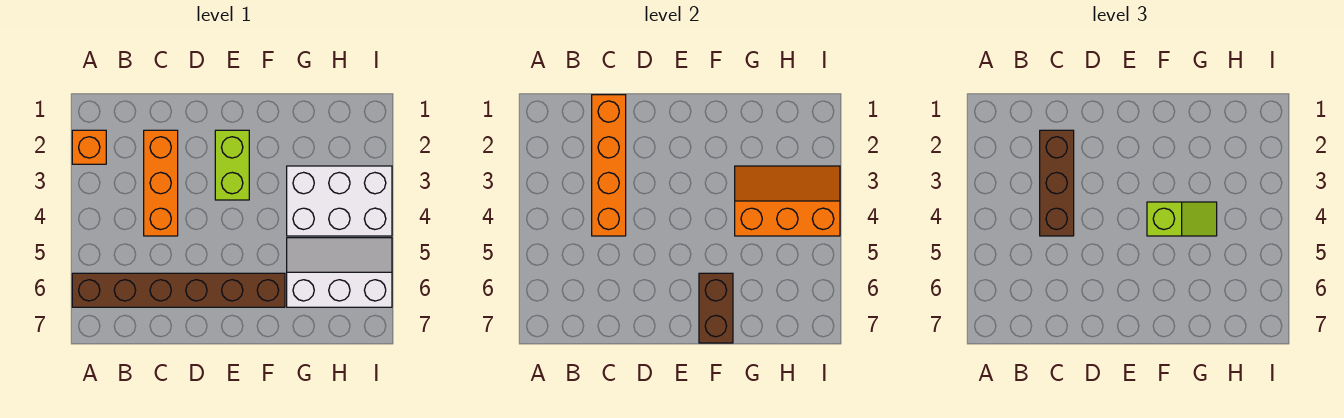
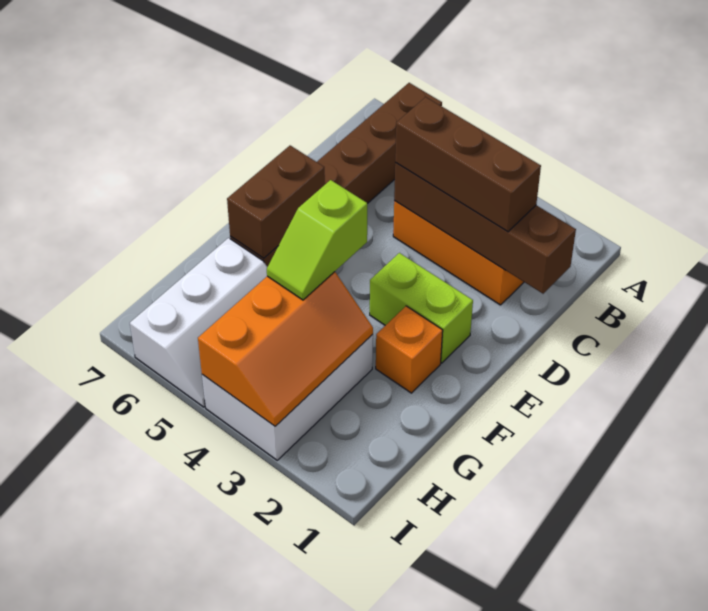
orange 1x1 brick [72,130,106,164] -> orange 1x1 brick moved to [376,306,443,393]
orange 1x4 brick [592,95,626,236] -> brown 1x4 brick [394,163,576,294]
brown 1x2 brick [699,273,733,343] -> brown 1x2 brick turned to [227,146,325,258]

